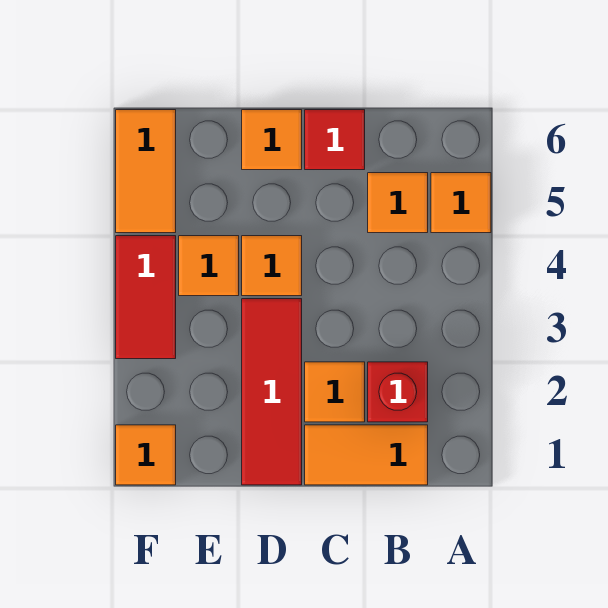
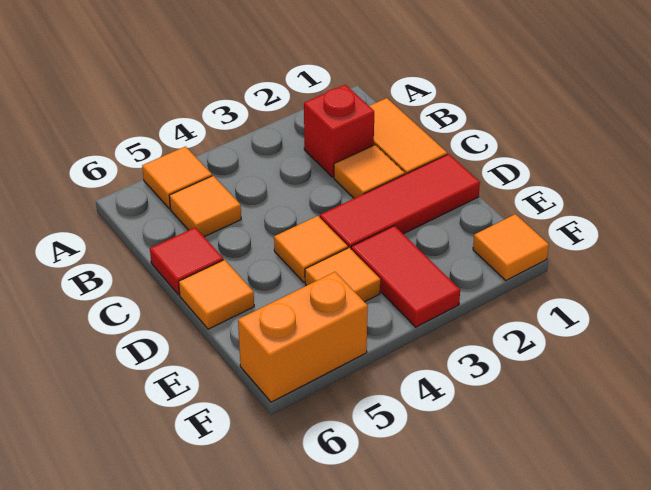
red 1x2 tile [116,236,176,359] -> red 1x2 tile turned to [351,226,460,327]
orange 1x2 tile [116,110,176,233] -> orange 1x2 brick [238,272,368,402]

